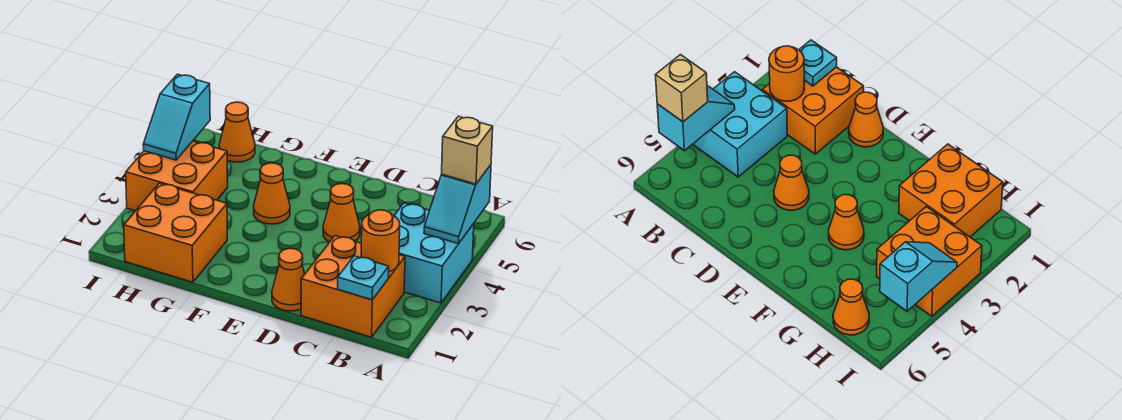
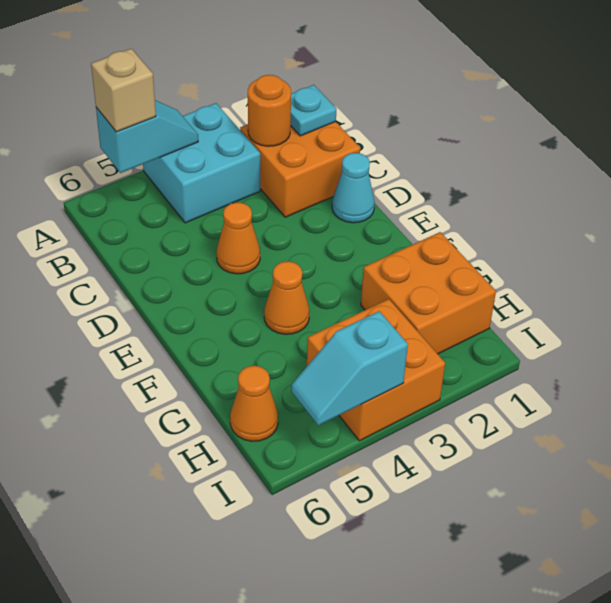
orange 1x1 cone [272,248,305,311] -> cyan 1x1 cone [332,153,375,223]
cyan 1x2 slope [143,74,210,160] -> cyan 1x2 slope turned to [291,311,408,425]

